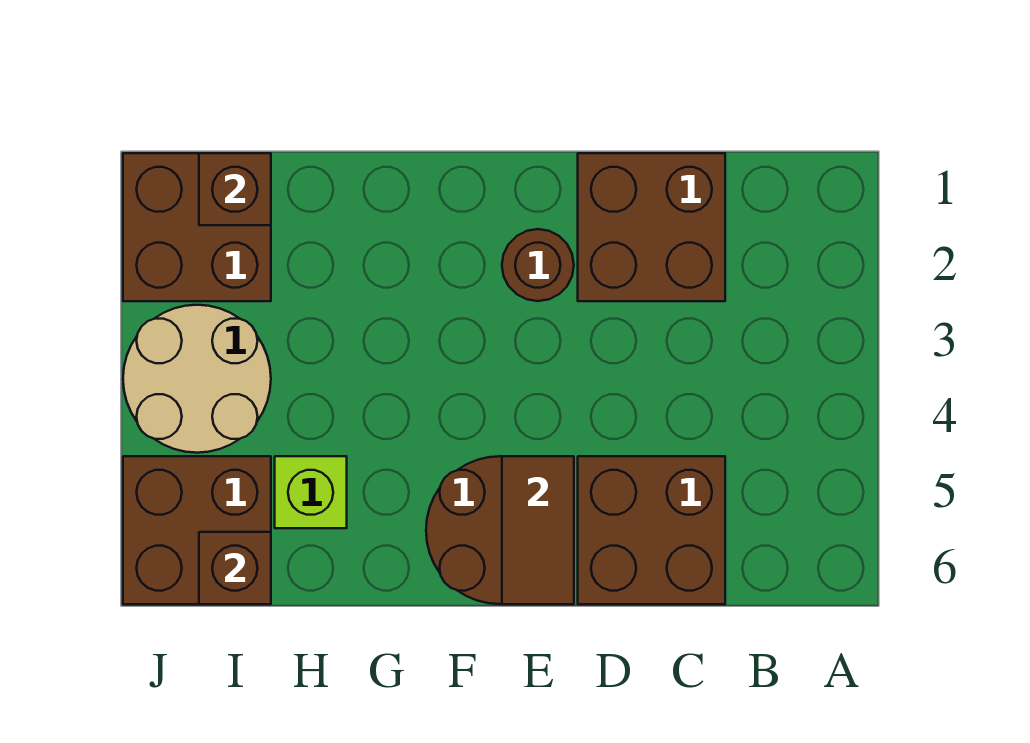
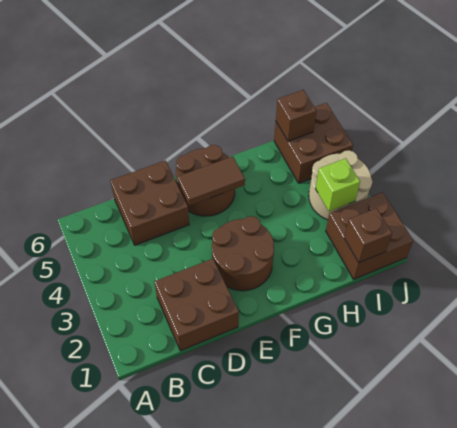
brown 1x1 round brick [502,229,574,301] -> brown 2x2 round brick [212,216,274,291]
brown 1x2 tile [502,456,574,604] -> brown 1x2 tile turned to [178,156,245,206]
lime 1x1 brick [275,456,347,528] -> lime 1x1 brick moved to [315,158,360,211]

